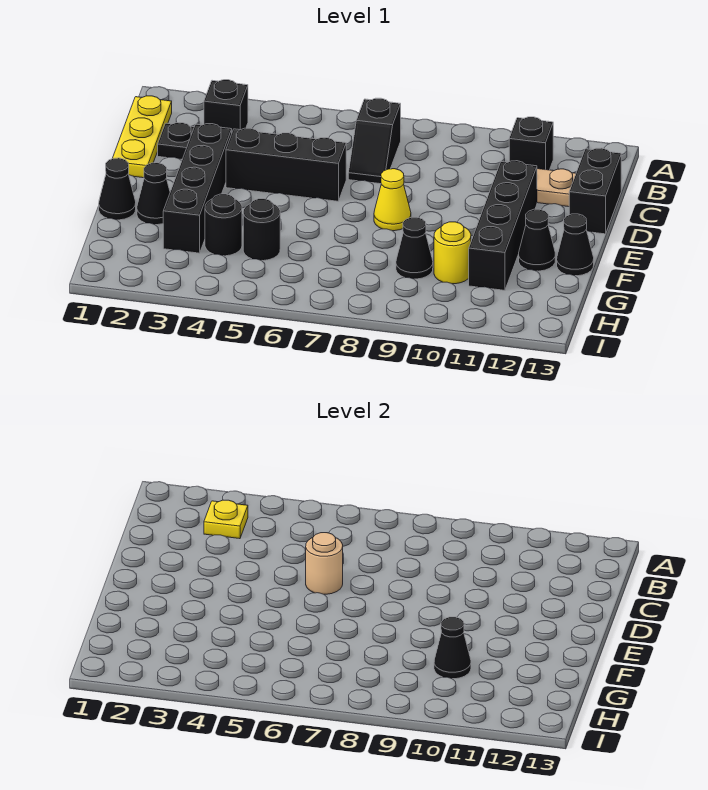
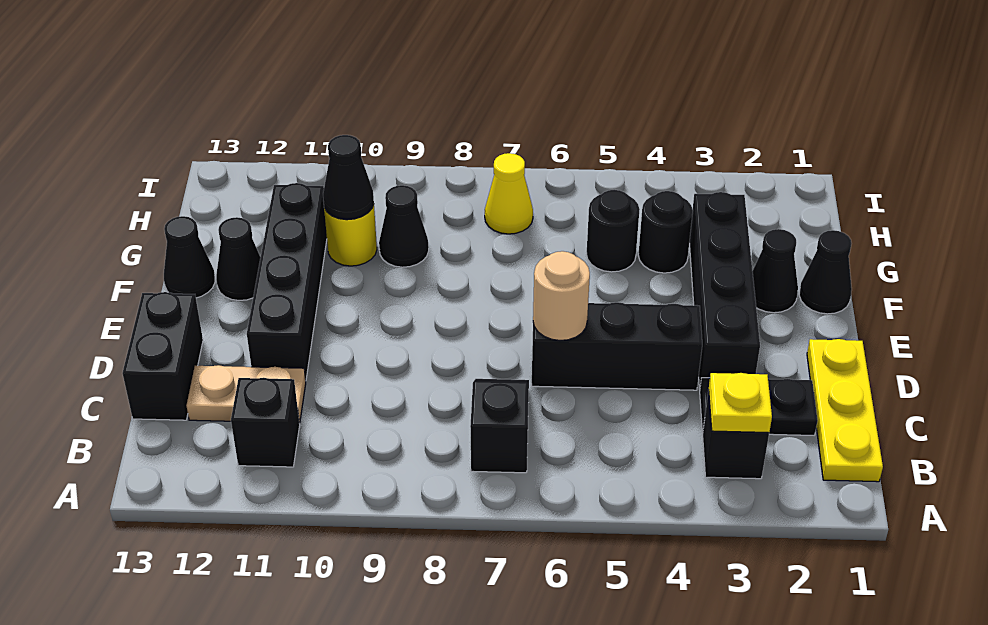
yellow 1x1 cone [374,169,411,231] -> yellow 1x1 cone moved to [485,153,533,234]

